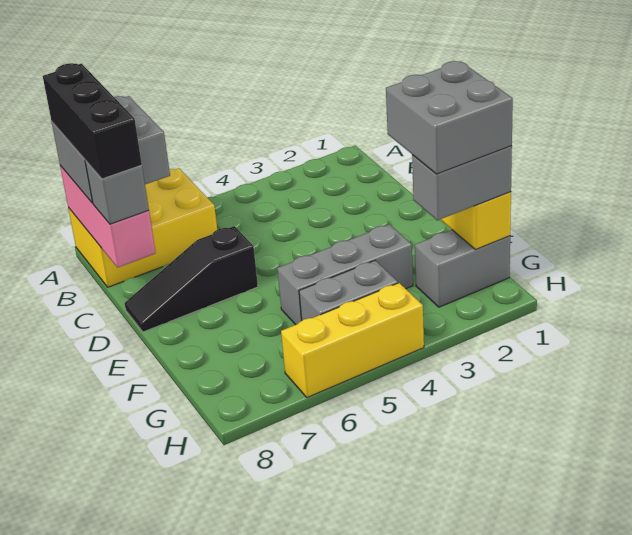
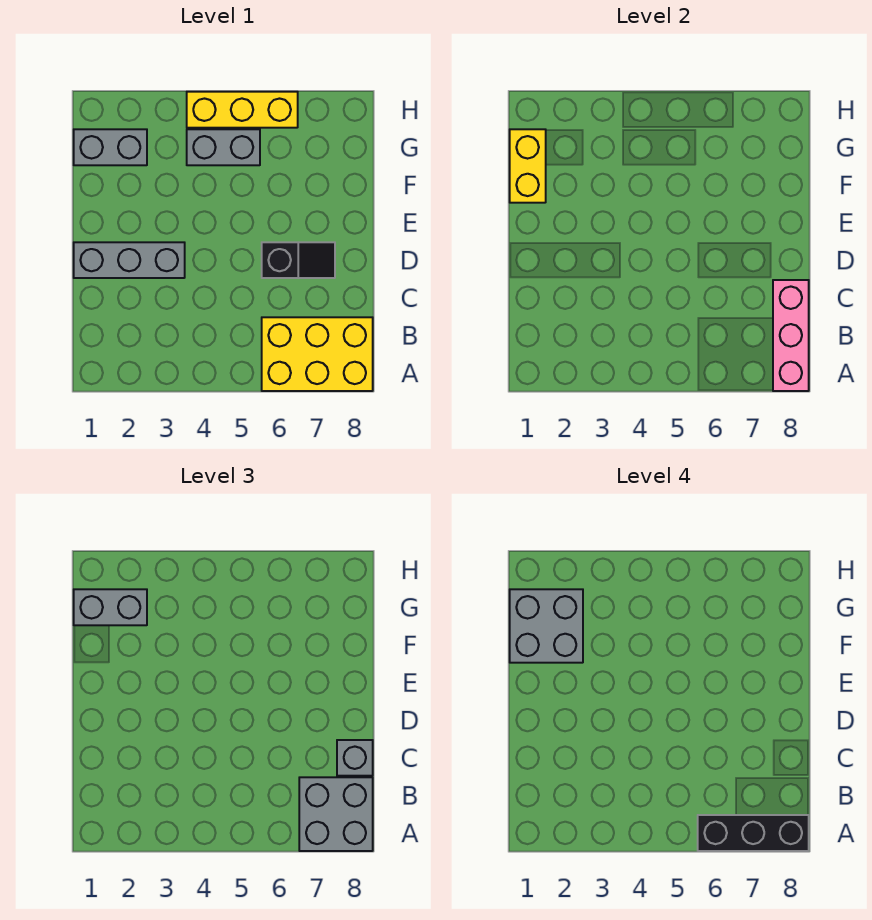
black 1x3 brick [43,63,142,179] -> black 1x3 brick turned to [698,815,809,851]
black 1x3 slope [125,226,258,332] -> black 1x2 slope [262,242,335,278]
grey 1x3 brick [277,224,413,325] -> grey 1x3 brick moved to [74,242,185,278]

